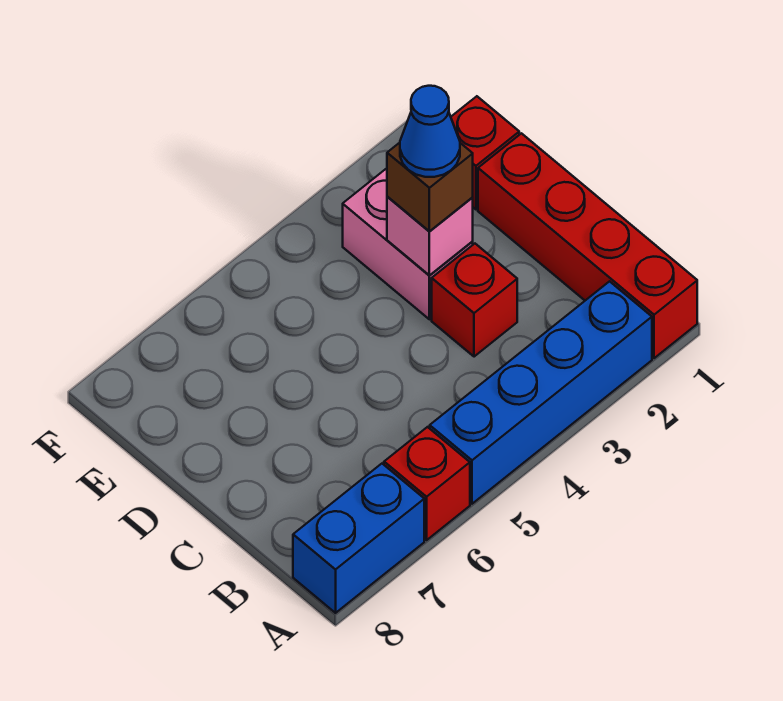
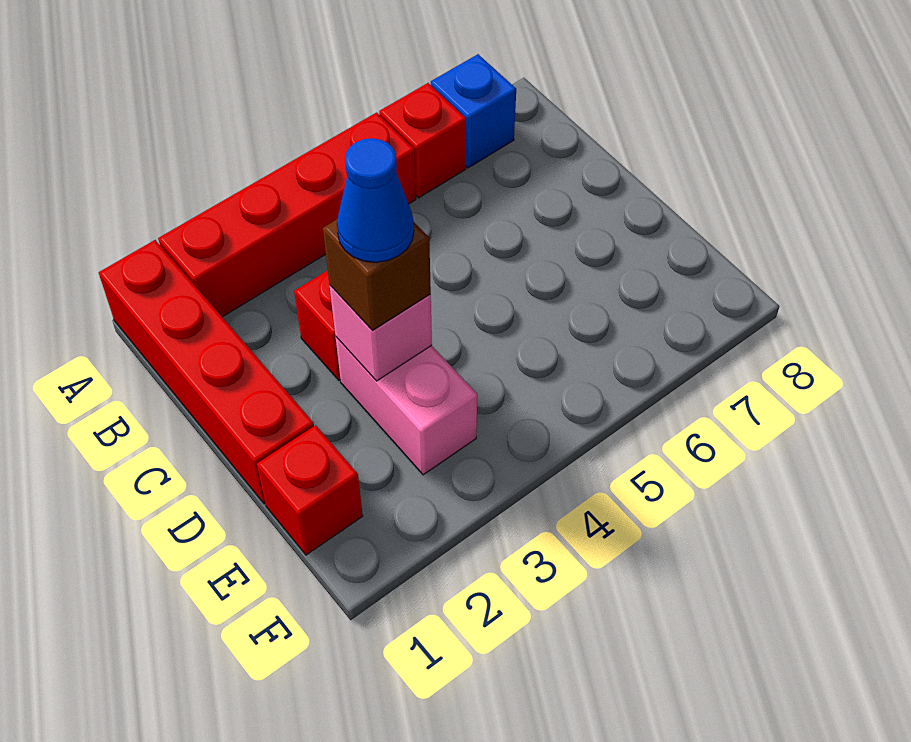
blue 1x4 brick [430,281,652,504] -> red 1x4 brick [158,112,416,317]
blue 1x2 brick [293,464,424,613] -> blue 1x1 brick [431,54,516,168]

